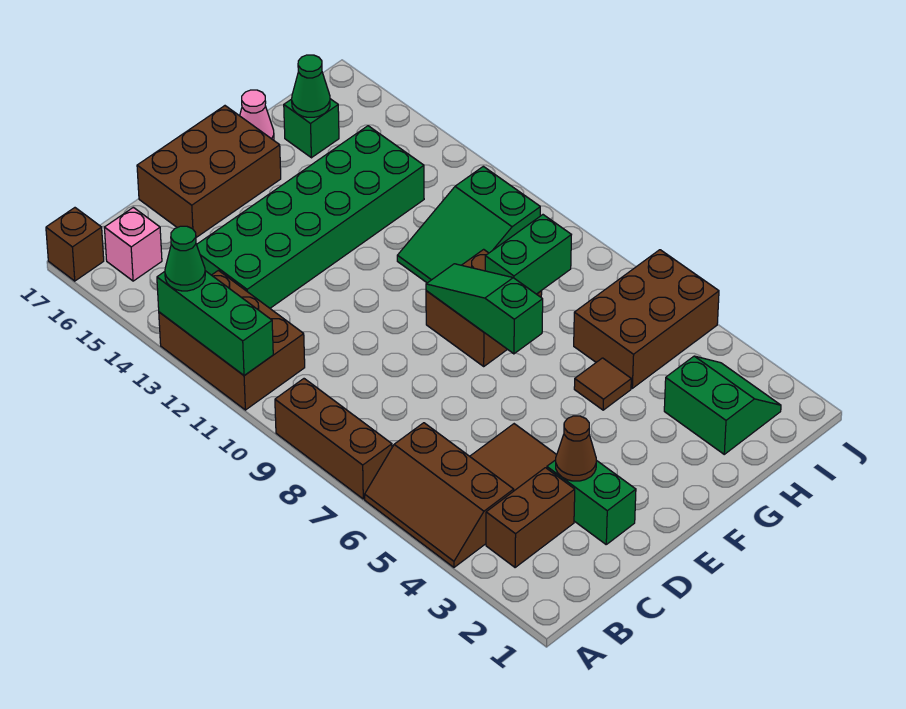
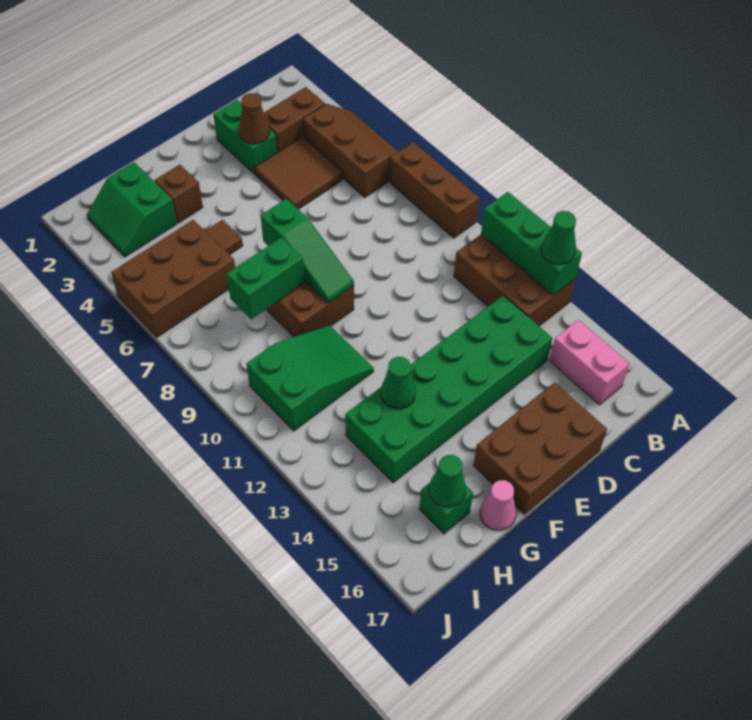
brown 1x1 brick [46,208,104,281] -> brown 1x1 brick moved to [155,164,203,223]
pink 1x1 brick [104,207,162,281] -> pink 1x2 brick [550,320,630,405]
none -> green 1x1 cone [381,357,416,409]

